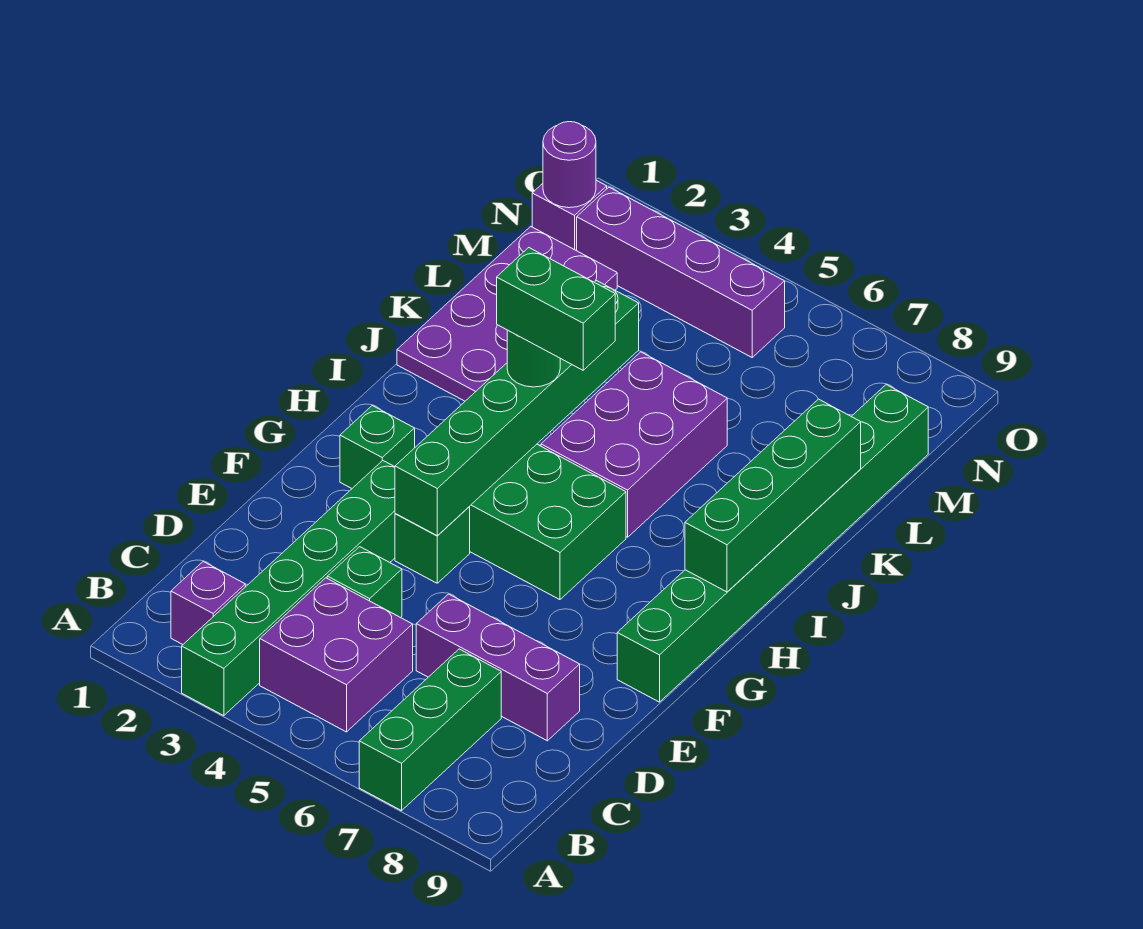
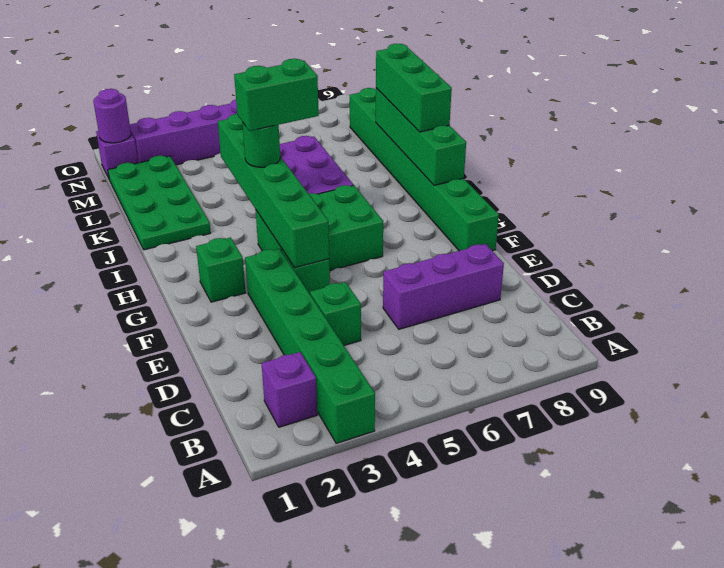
green 1x3 brick [359,649,501,811] -> green 1x3 brick moved to [376,44,452,132]
purple 2x2 brick [260,578,413,732] -> none
purple 2x4 plate [397,226,617,401] -> green 2x4 plate [108,156,211,250]

